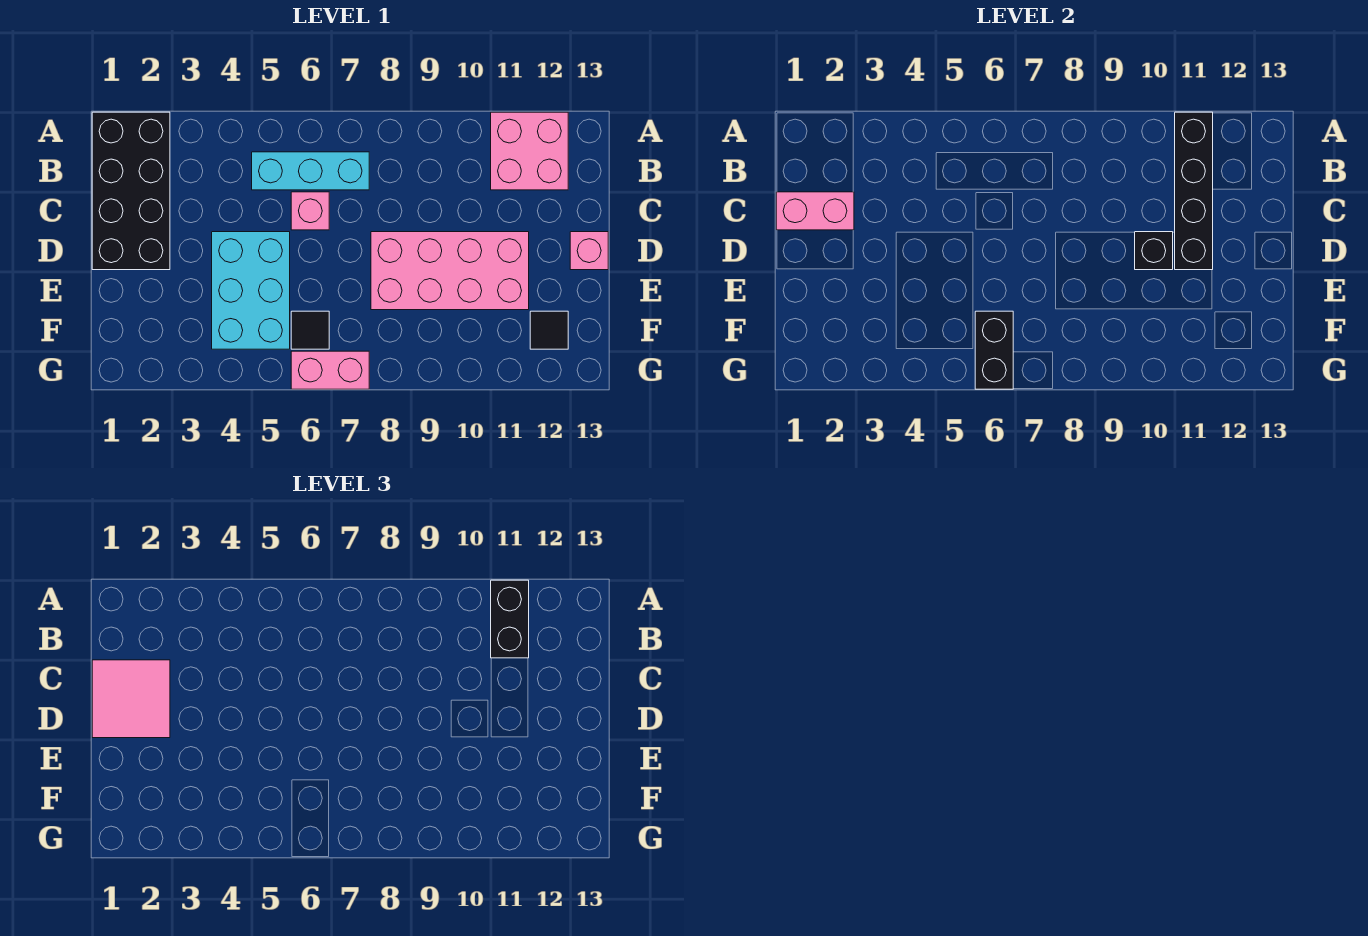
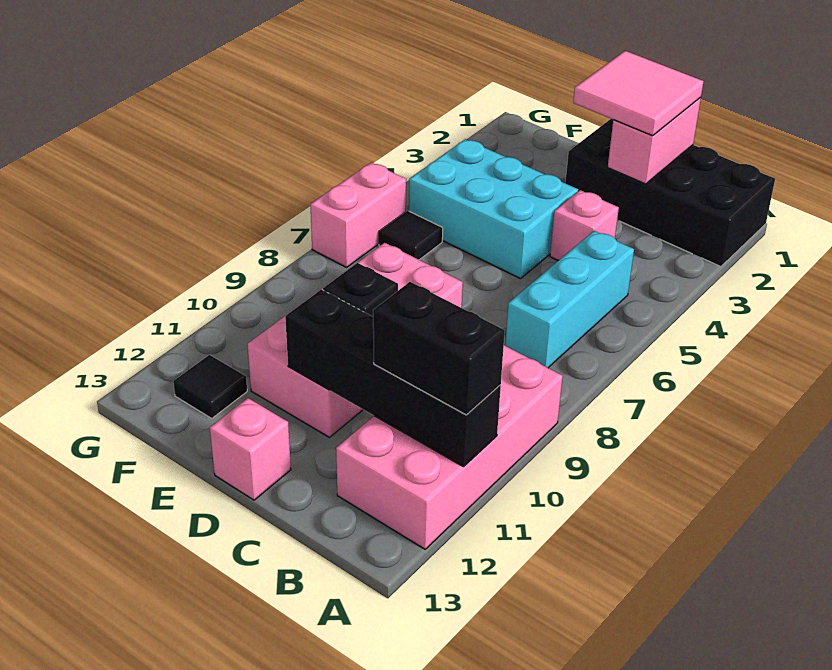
pink 2x2 brick [491,112,568,190] -> pink 2x4 brick [336,345,563,549]
pink 1x1 brick [291,192,329,230] -> pink 1x1 brick moved to [550,190,619,261]
black 1x2 brick [975,311,1013,389] -> none

